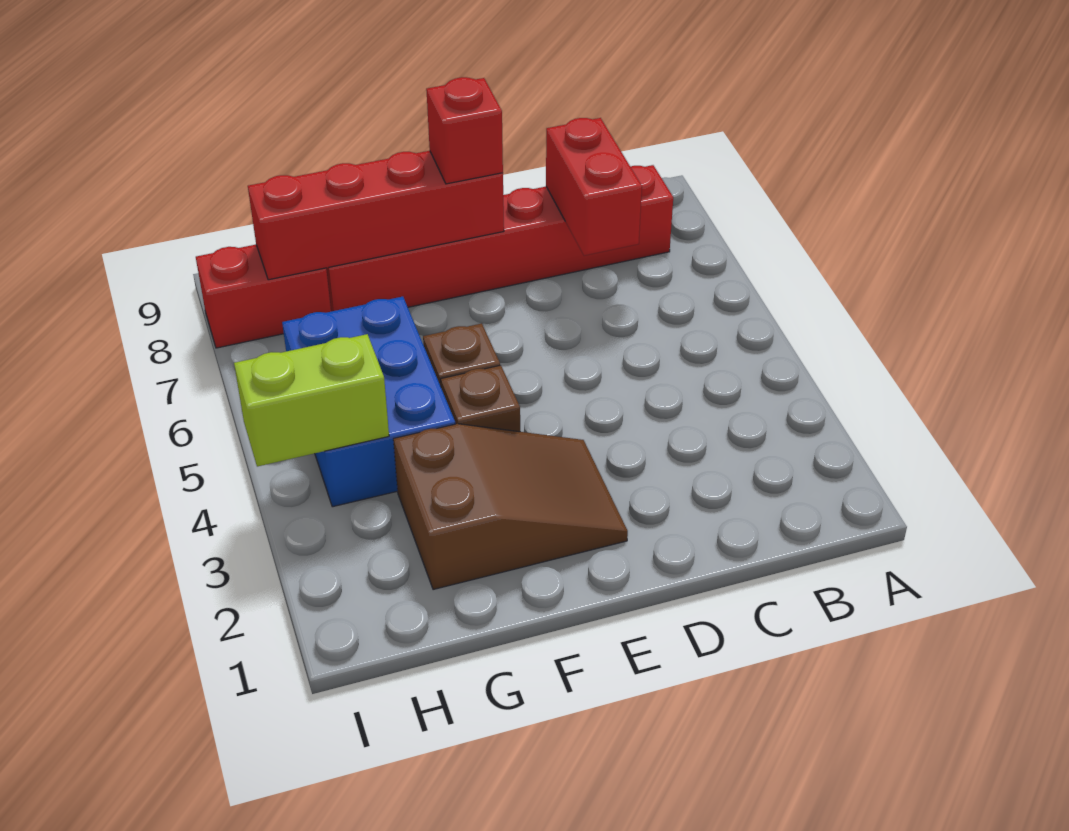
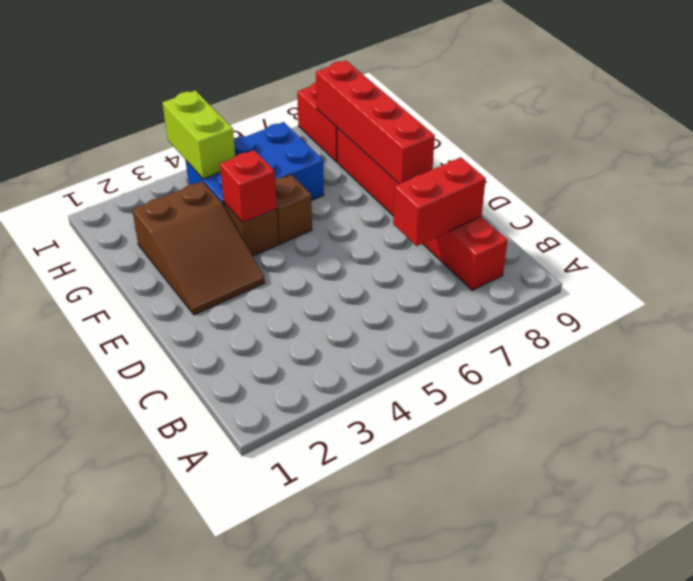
red 1x1 brick [426,77,503,184] -> red 1x1 brick moved to [220,150,277,223]

